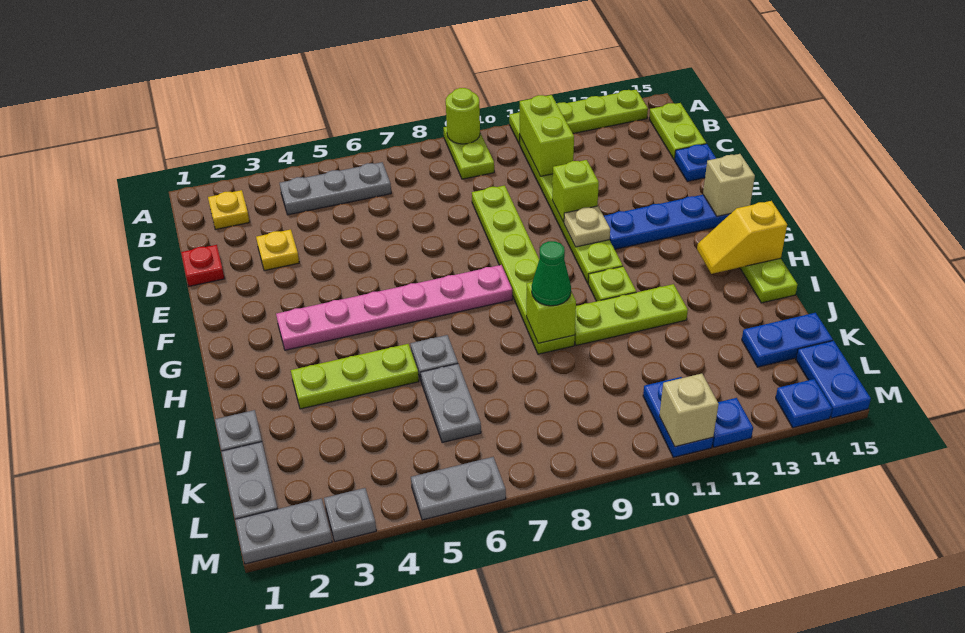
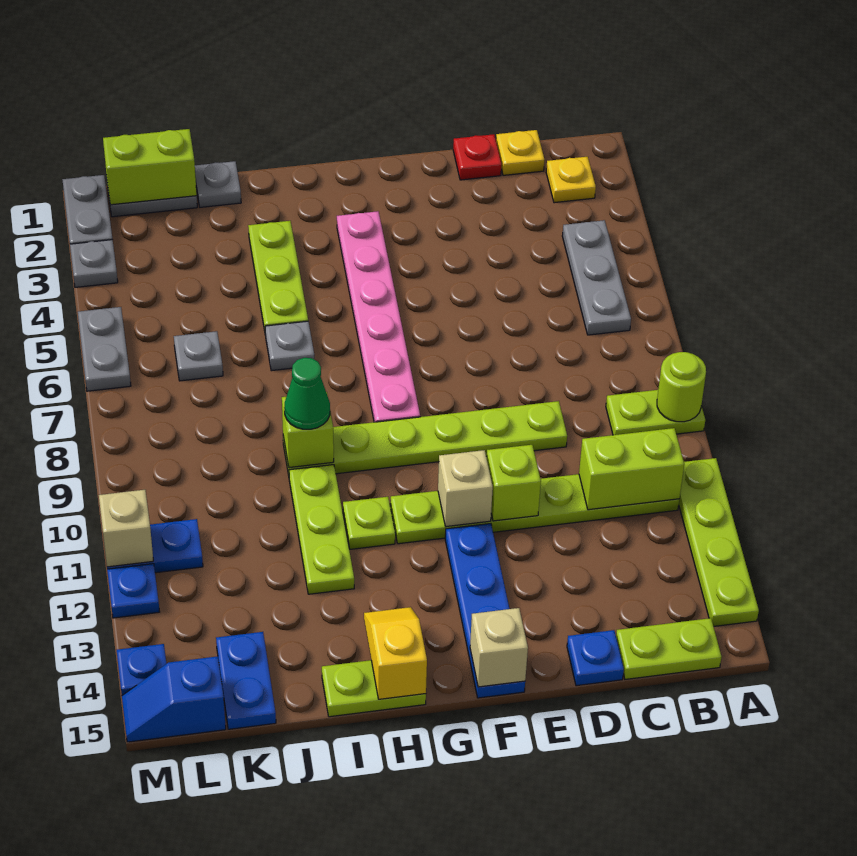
yellow 1x1 plate [256,229,299,271] -> yellow 1x1 plate moved to [496,130,544,175]
tan 1x1 plate [564,206,610,247] -> tan 1x1 brick [438,450,493,527]
grey 1x2 plate [421,364,481,443] -> grey 1x1 plate [174,331,223,381]
none -> lime 1x2 brick [103,129,197,205]
blue 1x2 plate [796,341,871,418] -> blue 1x2 slope [122,656,226,742]

